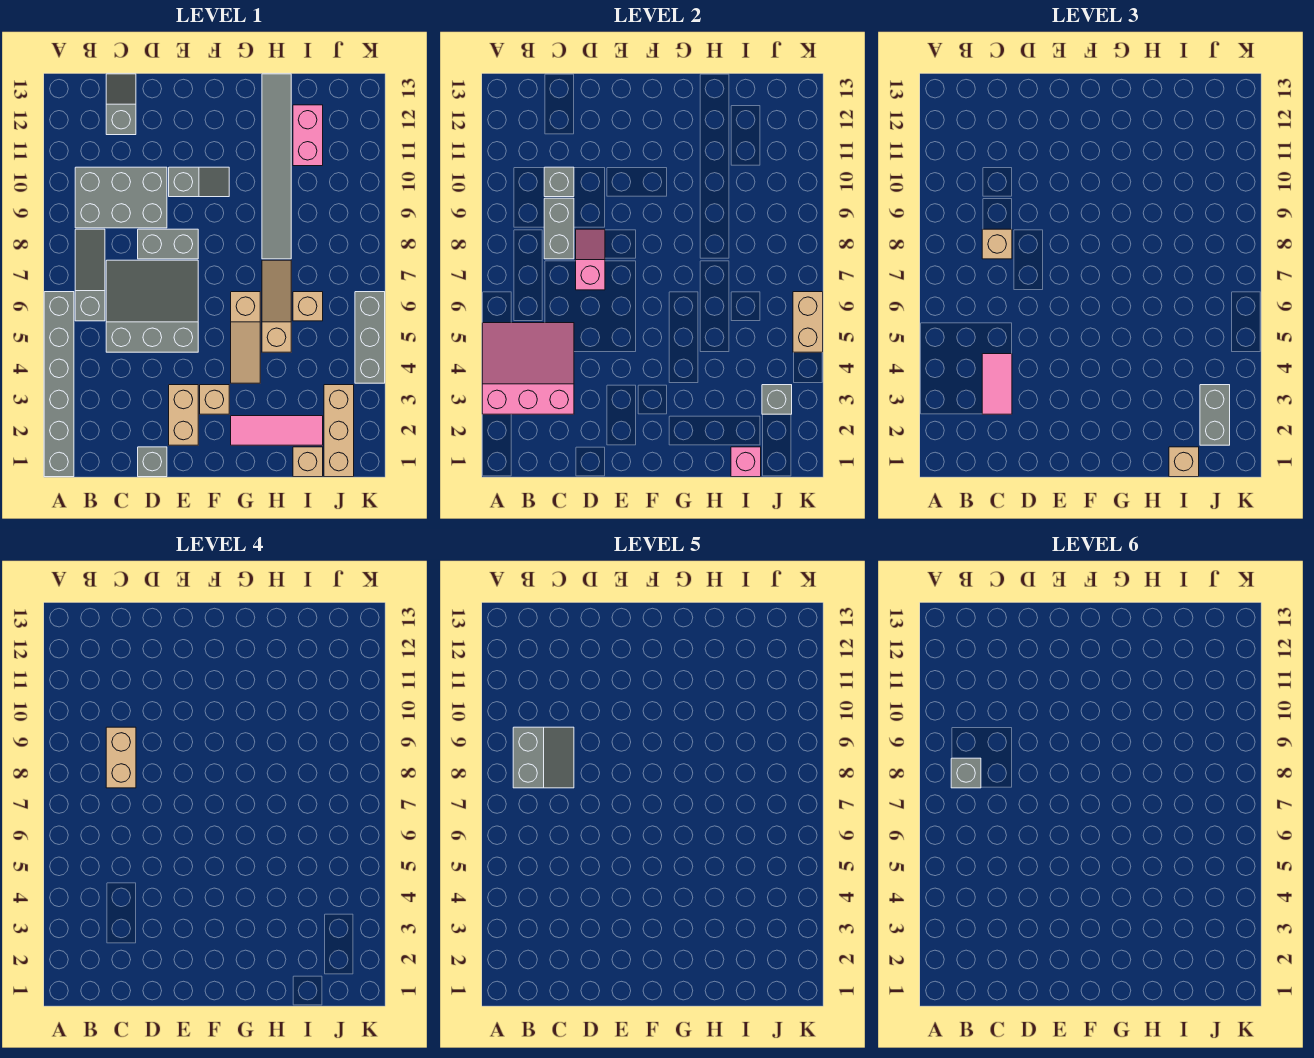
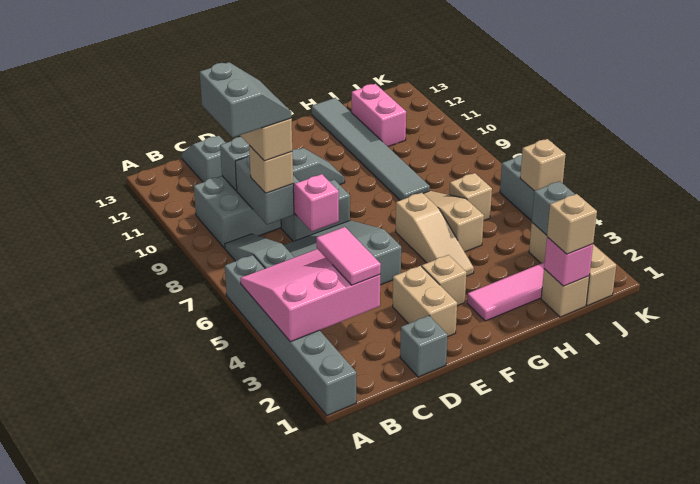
grey 1x1 brick [951,758,981,788] -> none
grey 1x2 brick [1200,385,1230,445] -> none
tan 1x2 brick [793,292,823,352] -> tan 1x1 brick [520,139,566,191]

